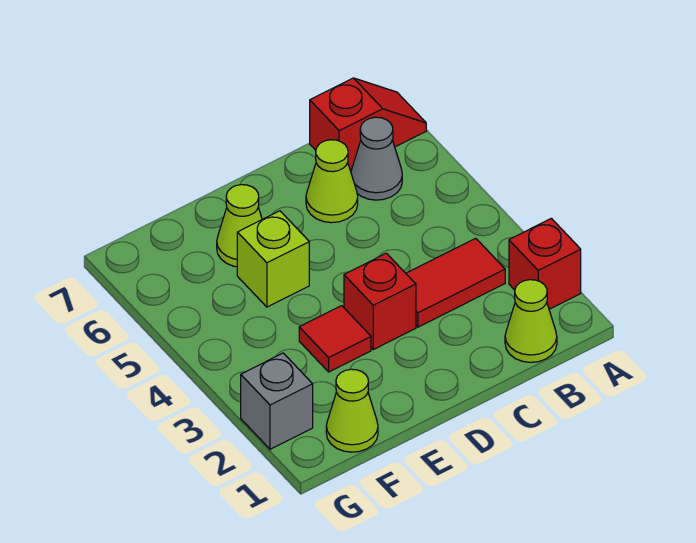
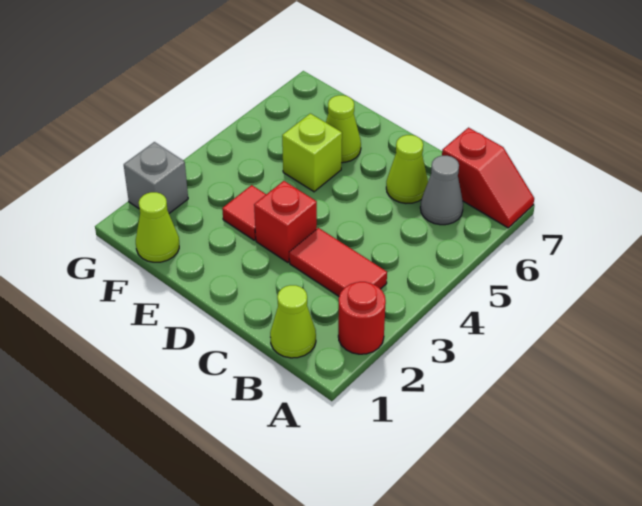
red 1x1 brick [509,218,581,309] -> red 1x1 round brick [338,282,386,354]

